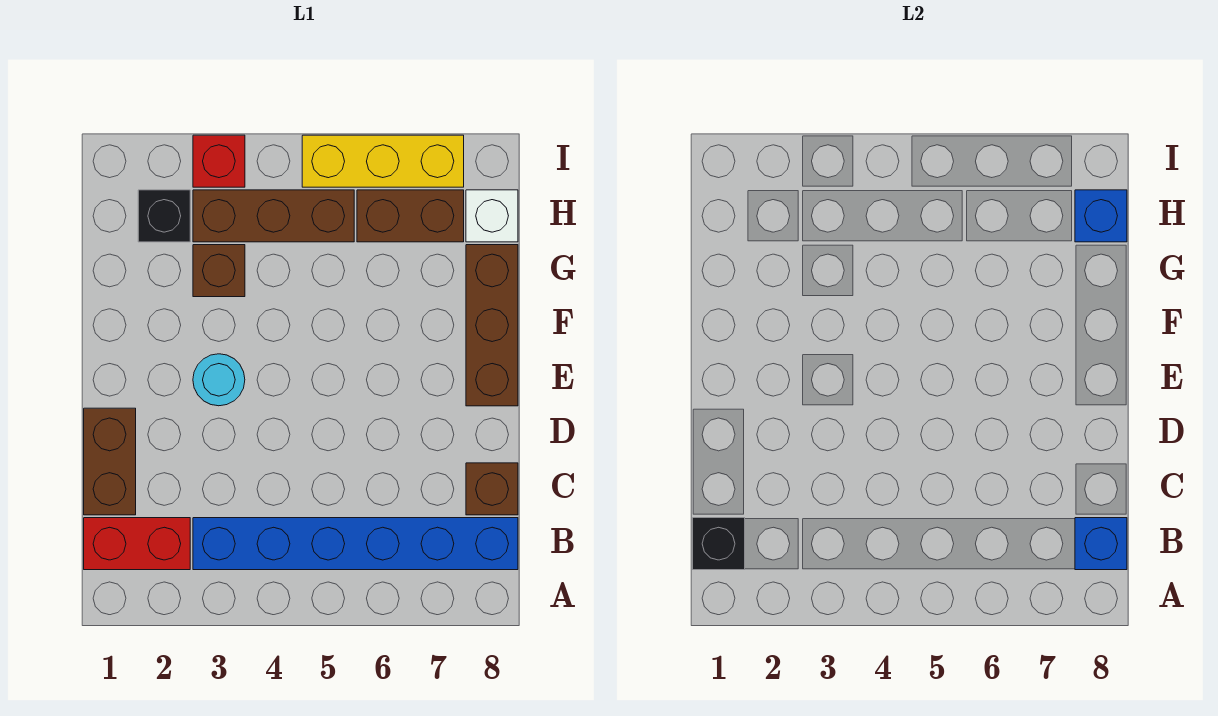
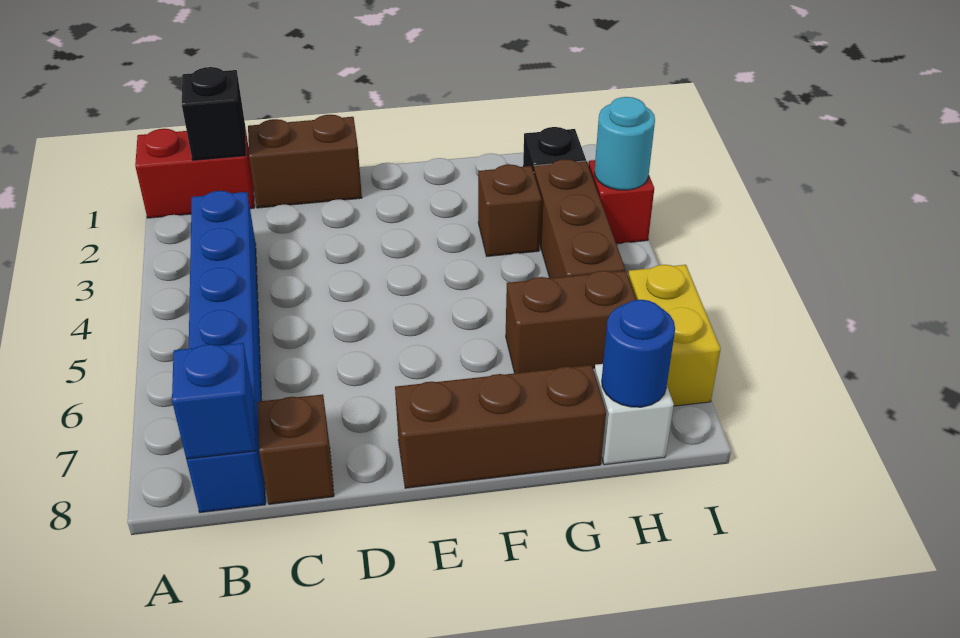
red 1x2 brick [84,518,190,570] -> red 1x2 brick turned to [135,128,254,218]
cyan 1x1 round brick [193,354,245,406] -> cyan 1x1 round brick moved to [595,97,655,190]
brown 1x2 brick [357,190,464,242] -> brown 1x2 brick turned to [506,271,636,373]
blue 1x1 brick [1075,190,1127,242] -> blue 1x1 round brick [602,300,675,407]
yellow 1x3 brick [302,135,464,187] -> yellow 1x2 brick [628,265,721,406]

